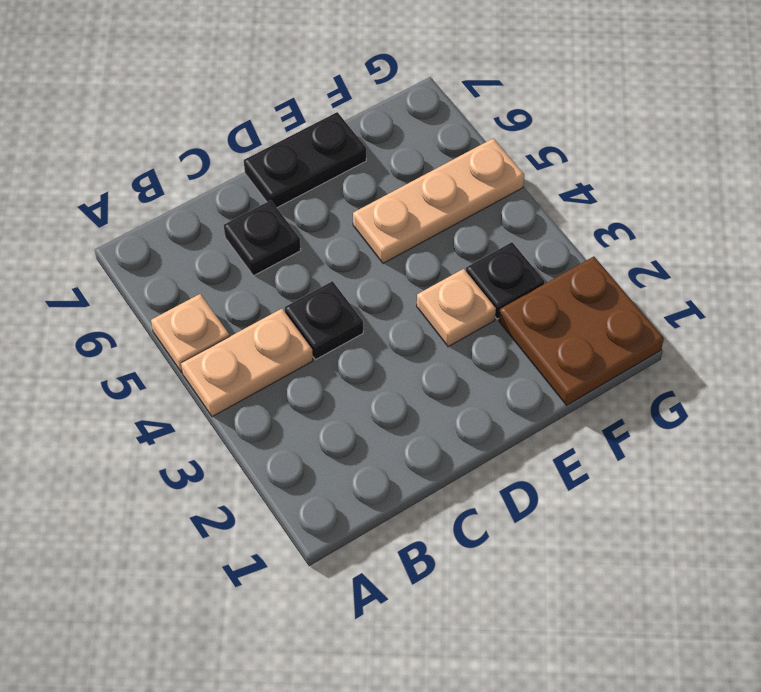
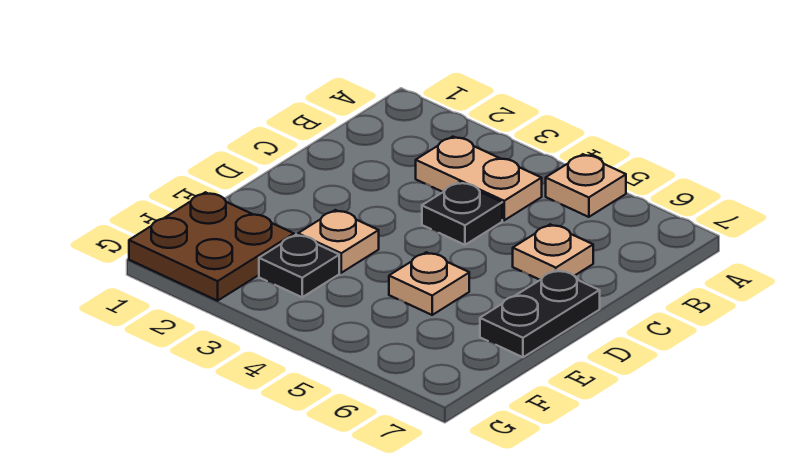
tan 1x2 plate [181,309,313,417] -> tan 1x2 plate turned to [416,137,542,220]
black 1x1 plate [224,200,301,276] -> tan 1x1 plate [513,225,593,280]
tan 1x3 plate [353,138,524,263] -> tan 1x1 plate [389,252,469,315]

